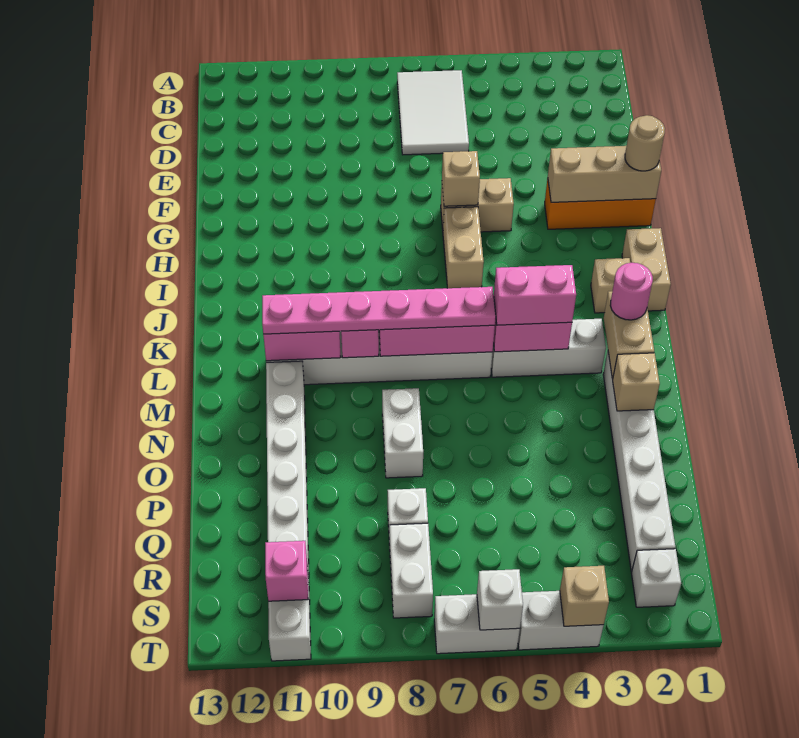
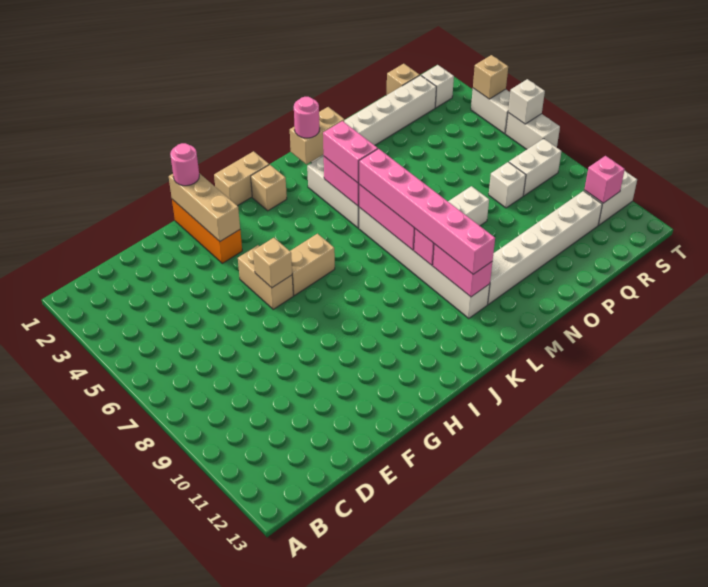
white 2x3 tile [397,70,469,155] -> none
tan 1x1 round brick [625,115,665,171] -> pink 1x1 round brick [170,143,199,186]
pink 1x6 plate [262,287,496,334] -> pink 1x6 brick [359,149,495,274]
tan 1x1 brick [613,353,660,411] -> tan 1x1 brick moved to [386,64,420,95]

